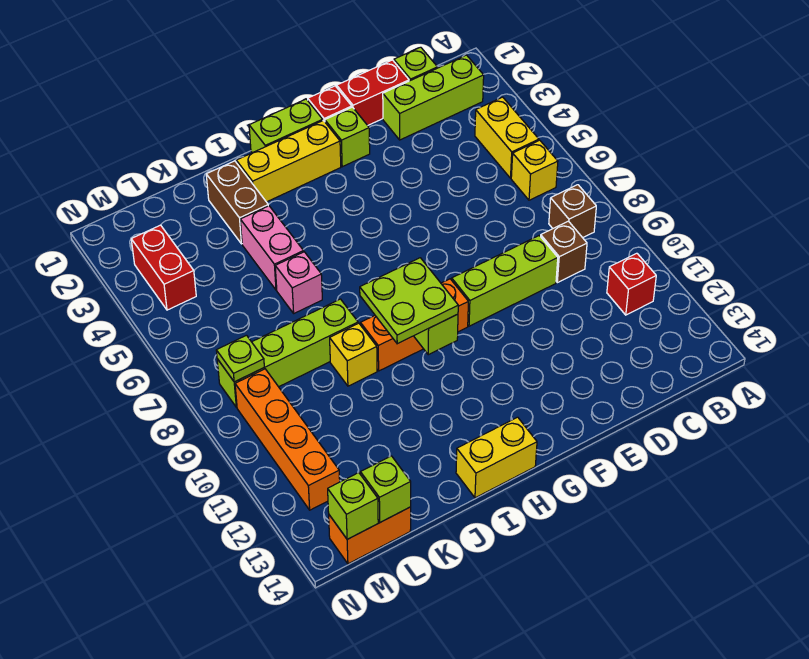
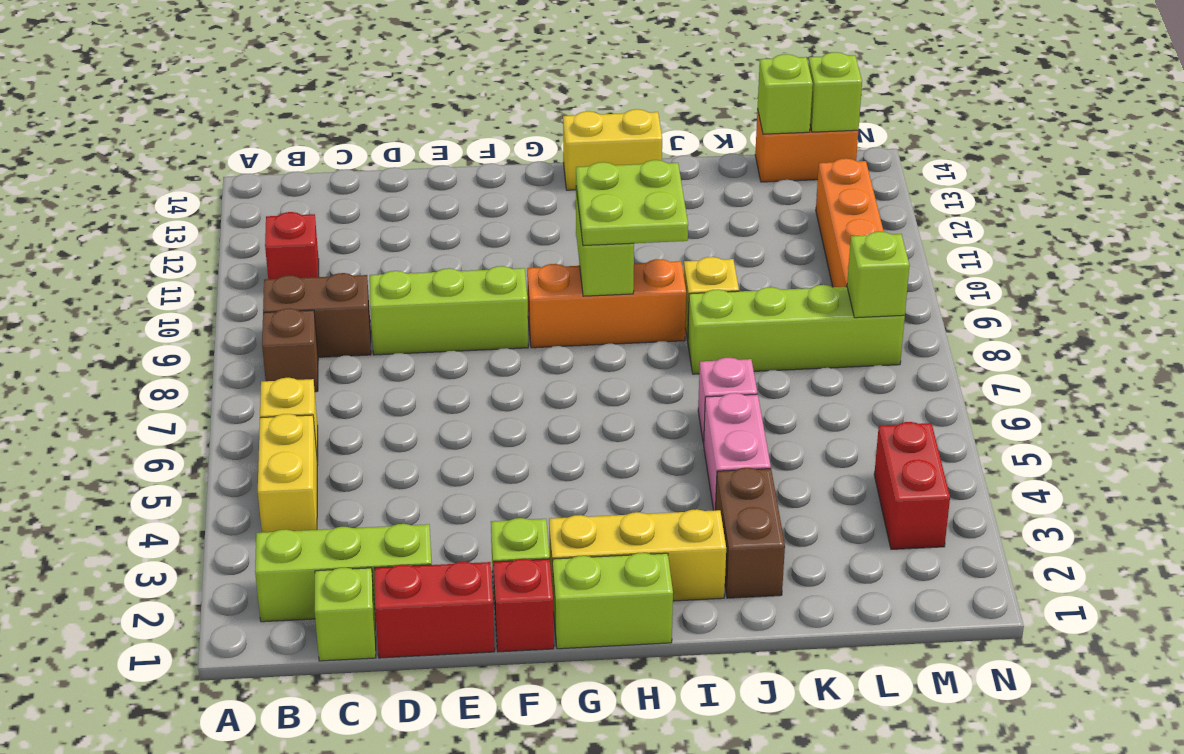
brown 1x1 brick [541,221,587,283] -> brown 1x2 brick [263,273,371,357]
lime 1x1 plate [216,335,264,382] -> lime 1x1 brick [847,232,910,318]

